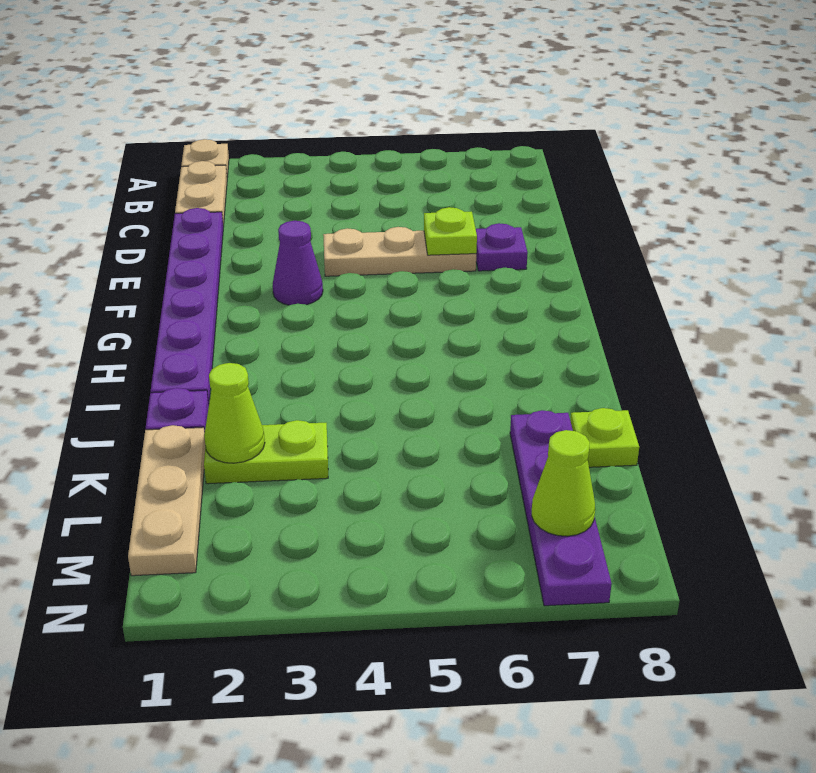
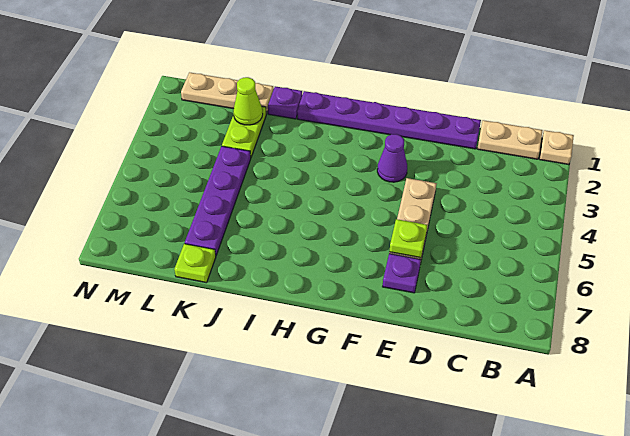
purple 1x4 plate [510,410,612,606] -> purple 1x4 plate turned to [185,146,251,255]
lime 1x1 cone [532,430,595,536] -> none

